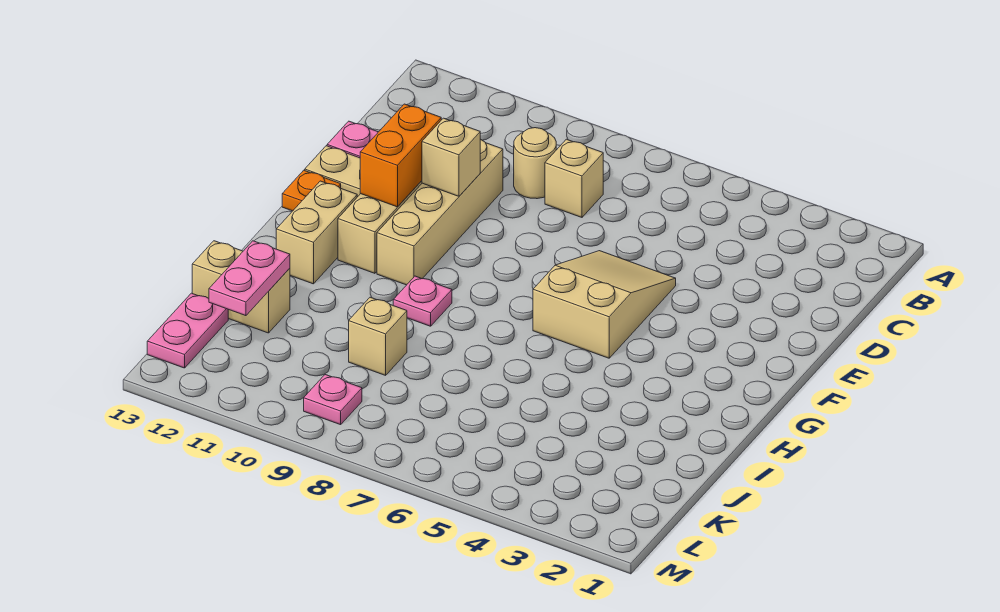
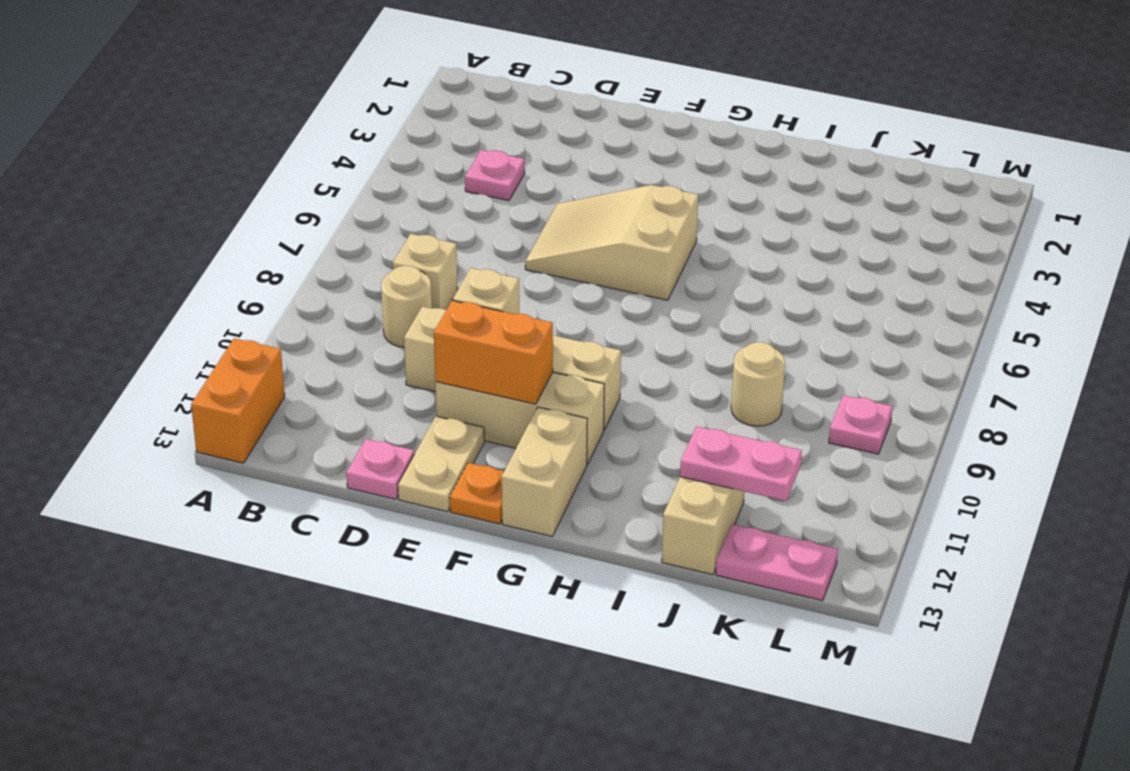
none -> orange 1x2 brick [191,338,285,463]
tan 1x2 brick [276,181,357,284] -> tan 1x2 brick turned to [502,407,587,536]
pink 1x1 plate [393,276,452,326] -> pink 1x1 plate moved to [465,150,525,201]
tan 1x1 brick [349,297,407,375] -> tan 1x1 round brick [731,342,785,426]

